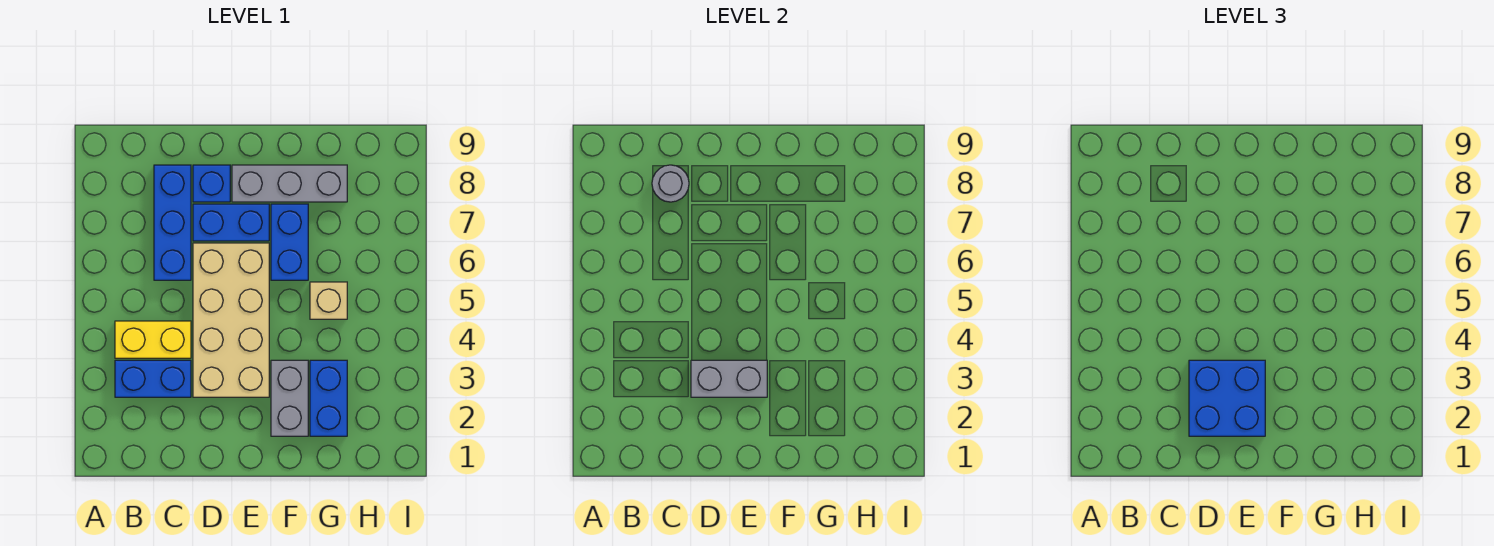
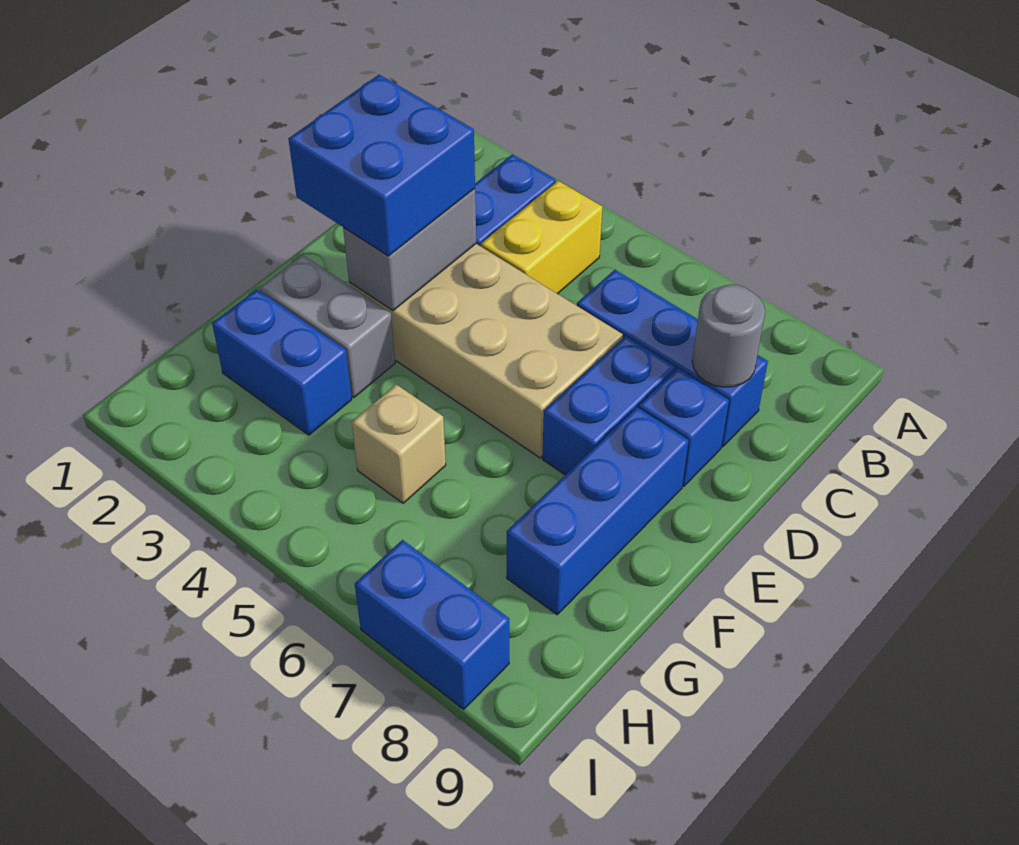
grey 1x3 brick [232,165,347,202] -> blue 1x3 brick [507,407,689,615]
blue 1x2 brick [271,204,308,280] -> blue 1x2 brick moved to [355,540,509,709]

